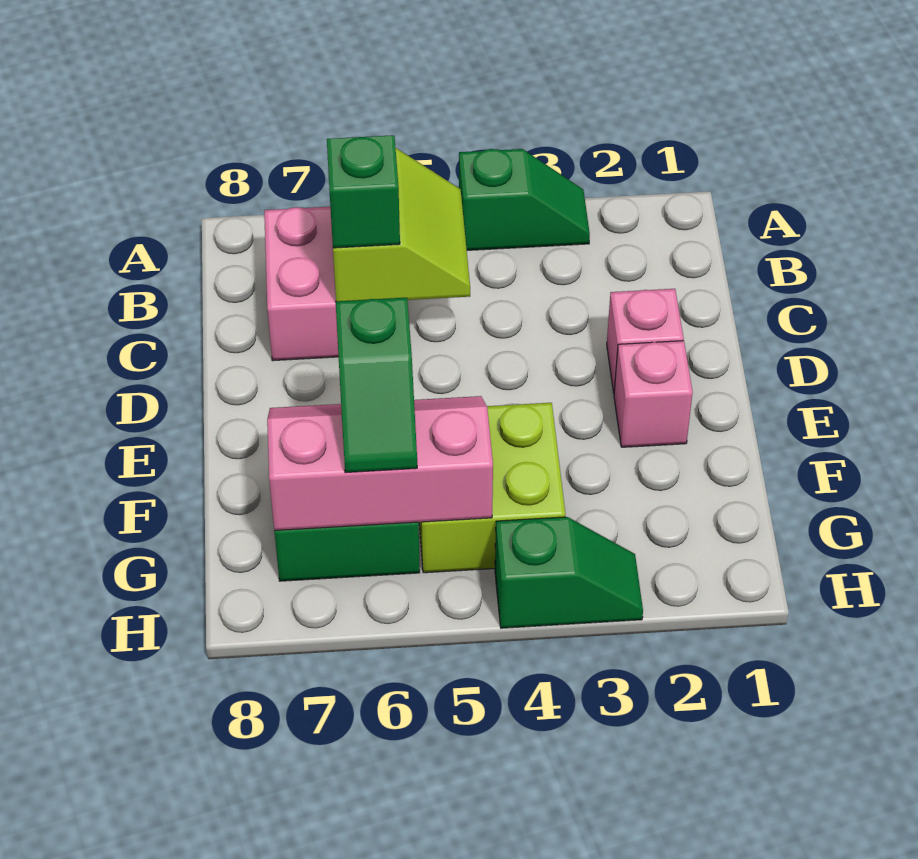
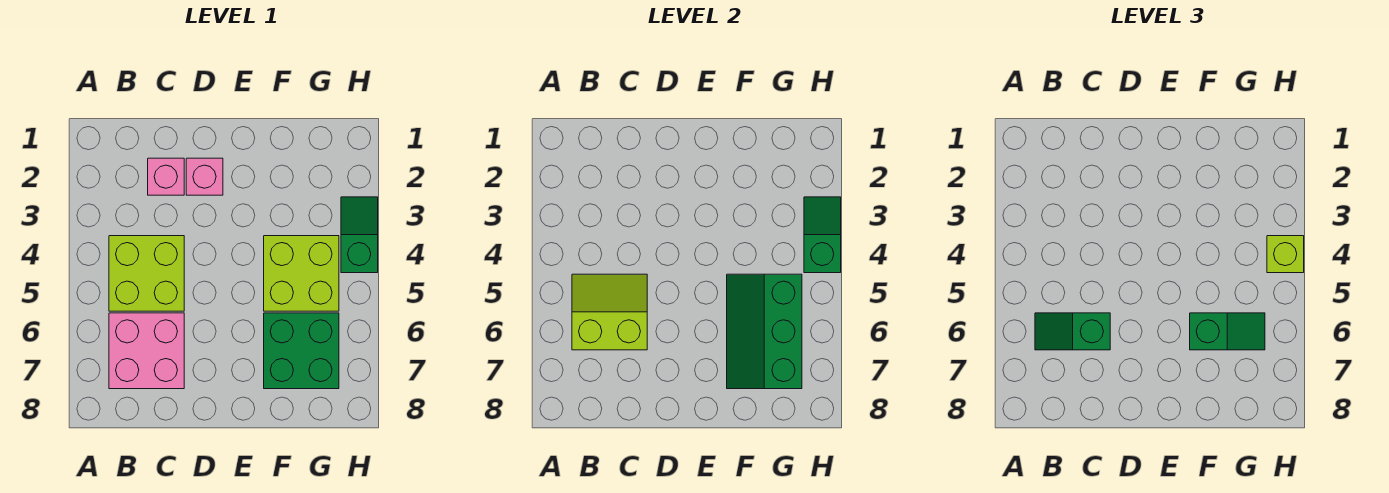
green 1x2 slope [459,149,590,250] -> green 1x2 slope moved to [804,197,841,273]
none -> lime 2x2 brick [109,236,184,311]
pink 1x1 brick [614,341,693,447] -> pink 1x1 brick moved to [148,158,184,195]
pink 2x3 slope [267,396,493,531] -> green 2x3 slope [727,274,802,389]
none -> lime 1x1 brick [1267,236,1304,273]

